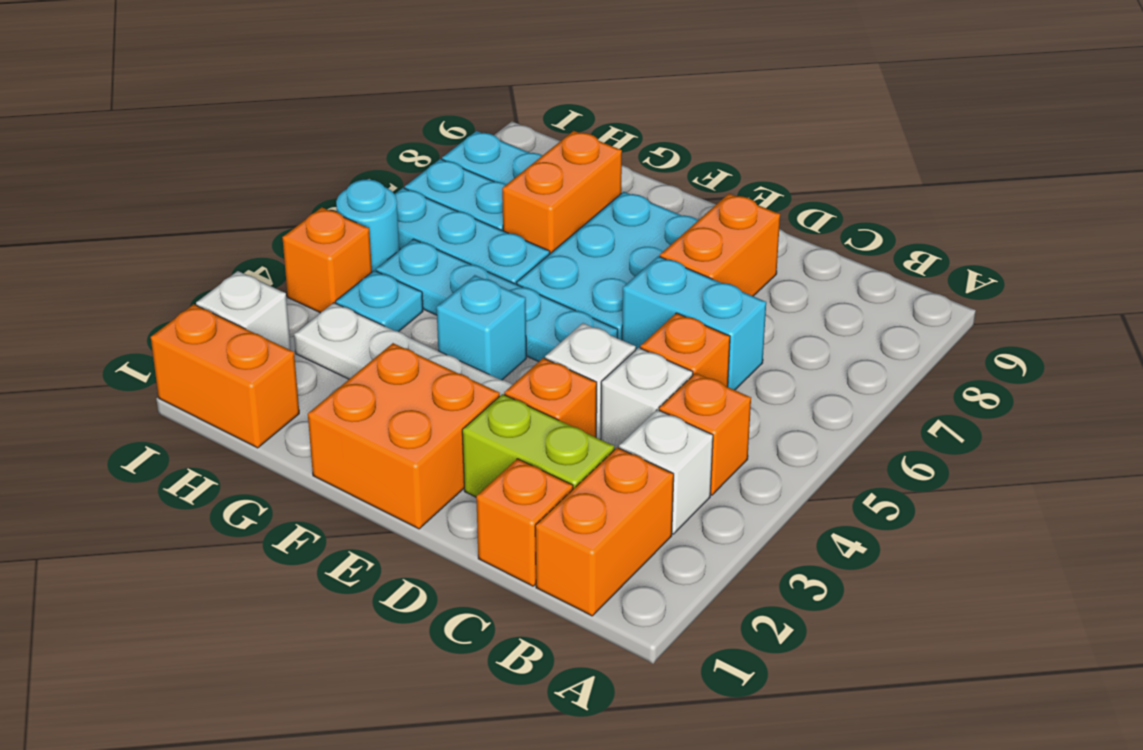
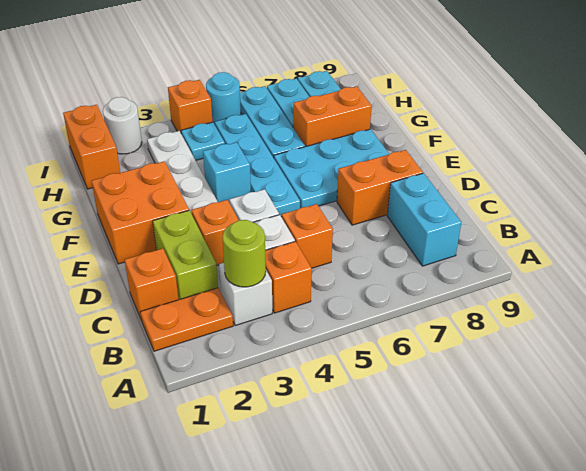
orange 1x2 brick [535,447,674,616] -> orange 1x2 plate [140,288,233,351]
none -> lime 1x1 round brick [222,220,266,287]
cyan 1x2 brick [622,256,766,390] -> cyan 1x2 brick moved to [387,173,461,266]
white 1x1 brick [196,271,291,350] -> white 1x1 round brick [103,97,142,154]

